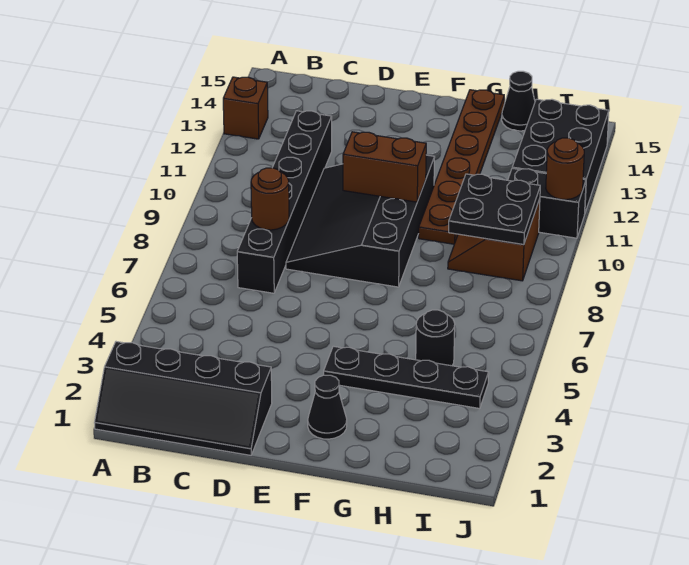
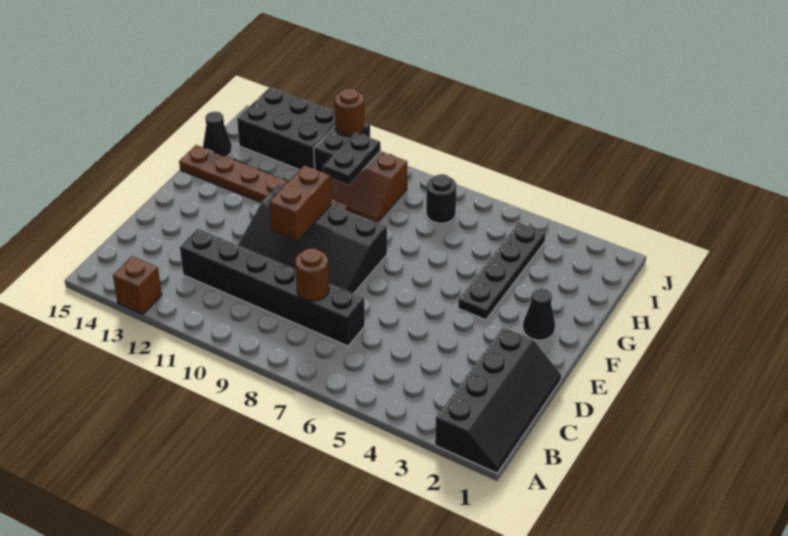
black 1x1 round brick [416,310,455,366] -> black 1x1 round brick moved to [426,174,457,223]
black 2x2 plate [449,174,540,245] -> black 1x2 plate [323,132,381,185]

